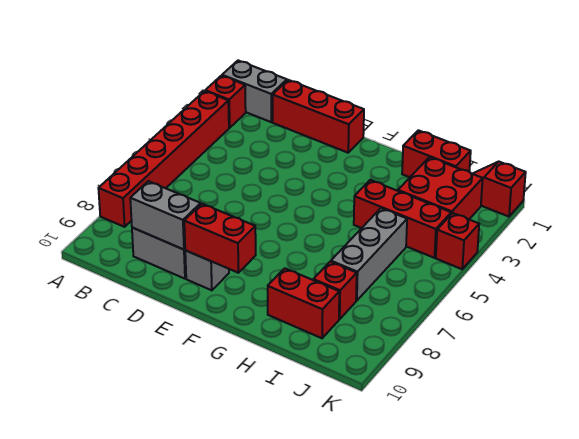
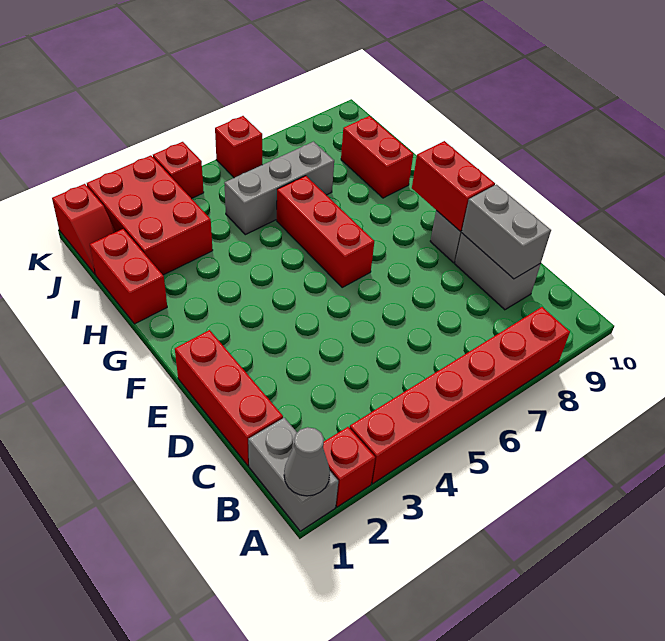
none -> grey 1x1 cone [284,427,330,496]
red 1x3 brick [354,180,451,258] -> red 1x3 brick moved to [277,176,374,287]
red 2x2 brick [398,157,483,219] -> red 2x3 brick [87,155,213,275]
red 1x1 brick [313,262,357,319] -> red 1x1 brick moved to [215,116,262,178]

